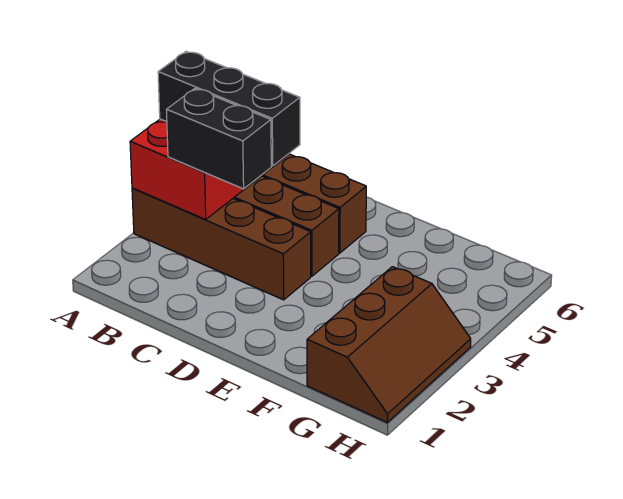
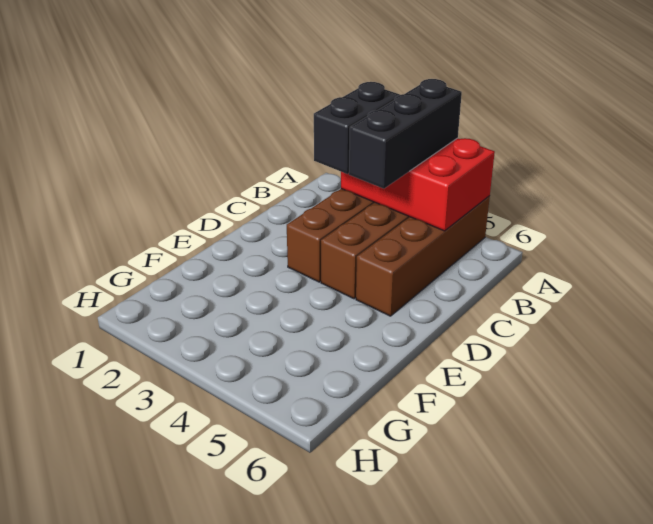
brown 2x3 slope [307,267,471,422] -> none

